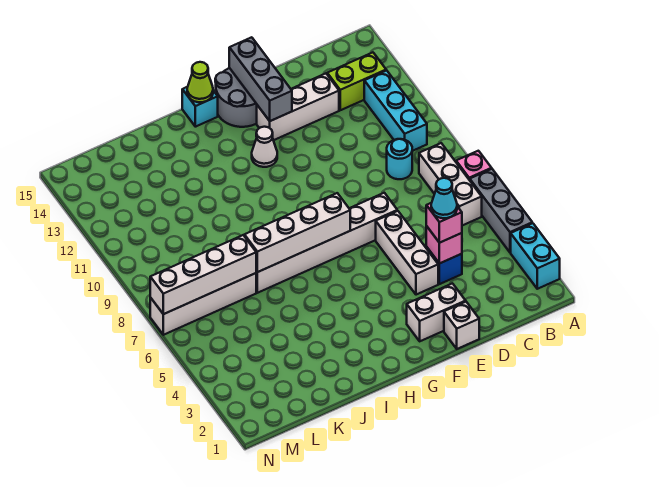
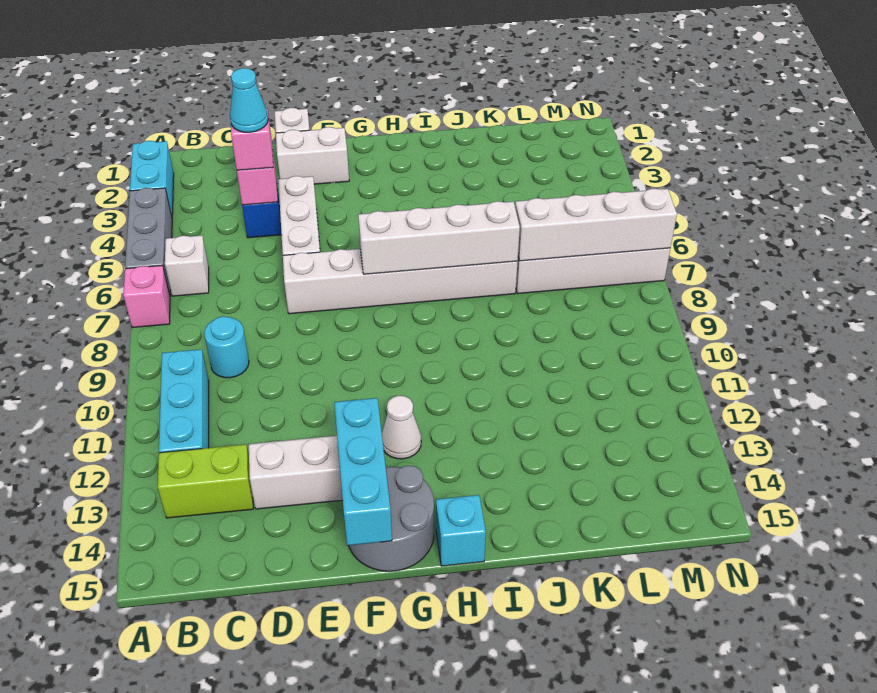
white 1x3 brick [419,143,482,226] -> white 1x1 brick [165,235,209,296]
grey 1x3 brick [229,37,292,121] -> cyan 1x3 brick [334,398,392,546]
lime 1x1 cone [187,62,213,102] -> none

